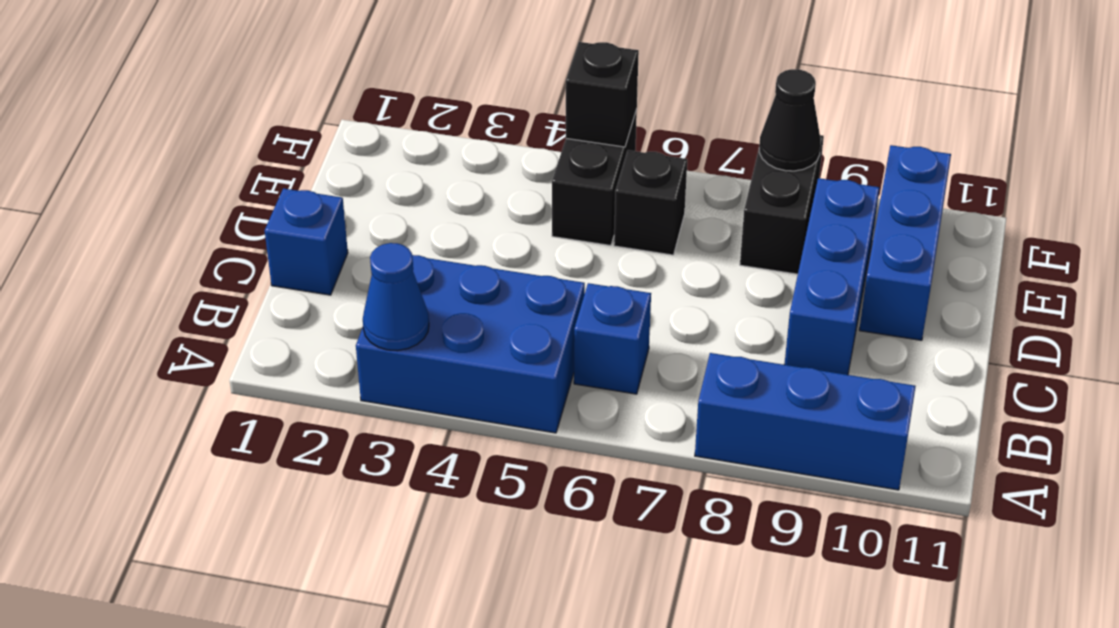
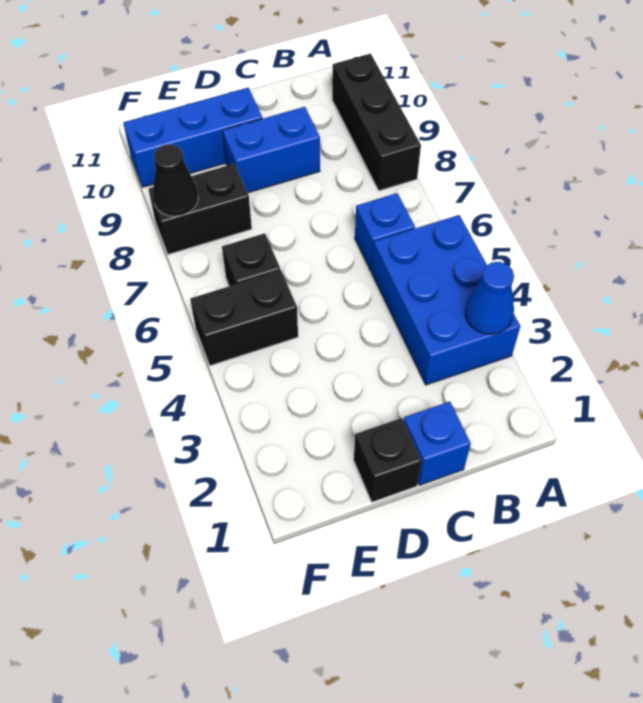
blue 1x3 brick [695,353,916,490] -> black 1x3 brick [332,53,421,191]
blue 1x3 brick [784,178,879,375] -> blue 1x2 brick [223,107,320,193]
black 1x1 brick [566,42,639,147] -> black 1x1 brick moved to [354,418,422,502]

